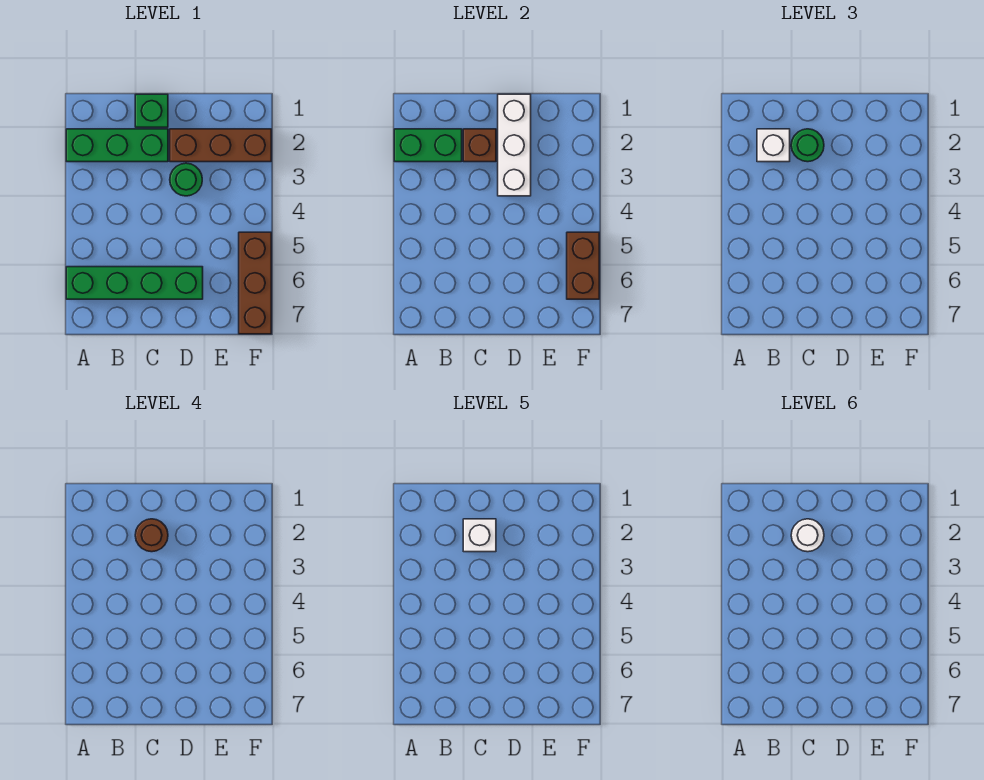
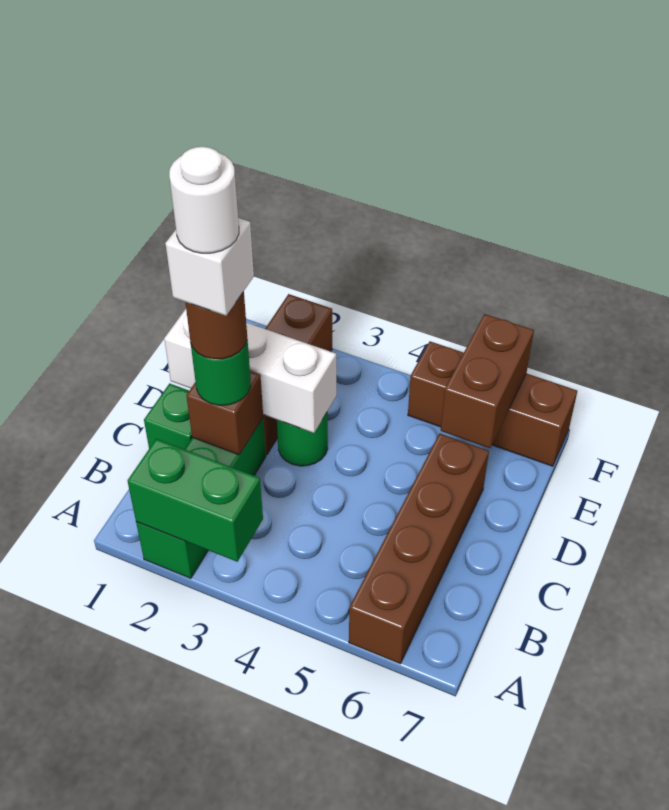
green 1x2 brick [394,129,462,162] -> green 1x2 brick turned to [128,439,263,562]
green 1x4 brick [66,267,203,299] -> brown 1x4 brick [349,434,489,664]
white 1x1 brick [757,129,790,162] -> none
brown 1x2 brick [567,232,599,299] -> brown 1x2 brick turned to [441,314,534,448]

